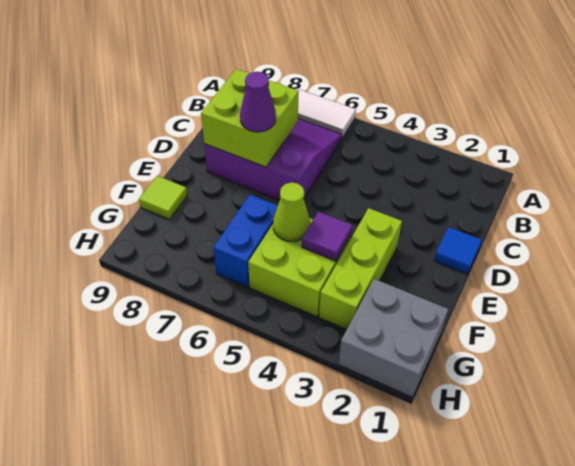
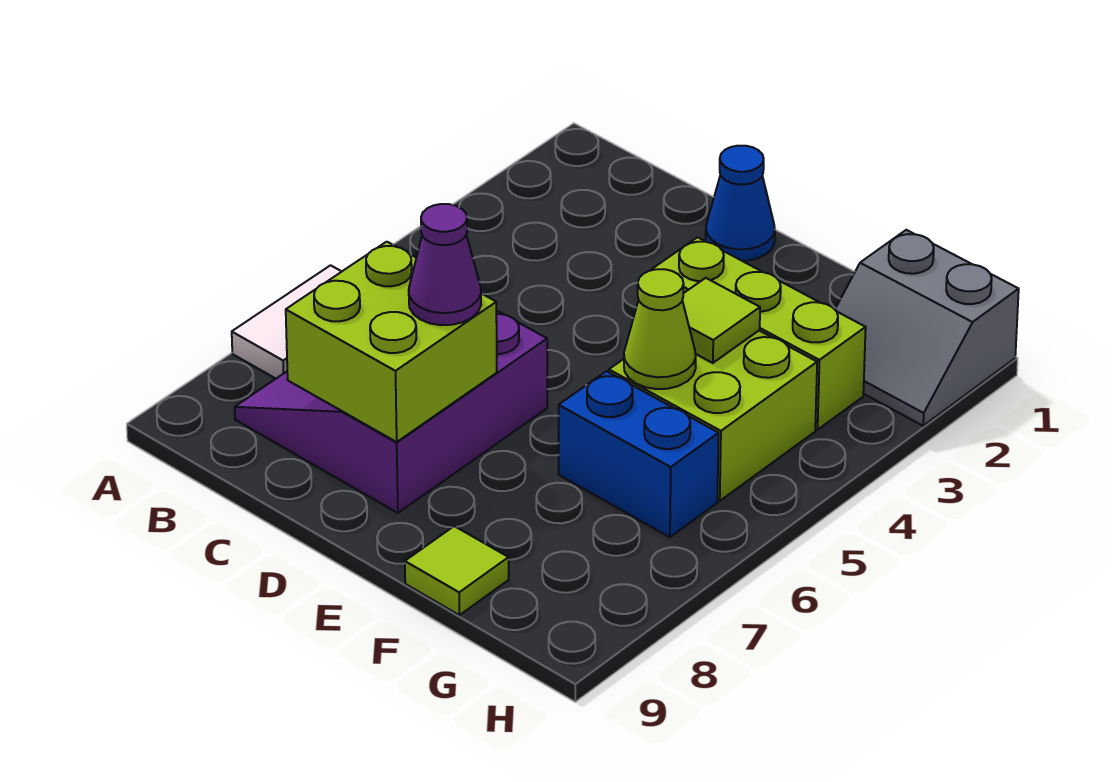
blue 1x1 tile [434,227,482,274] -> blue 1x1 cone [706,146,775,261]
purple 1x1 tile [302,212,352,261] -> lime 1x1 tile [682,278,760,363]
grey 2x2 brick [338,279,448,397] -> grey 2x2 slope [835,230,1019,426]

